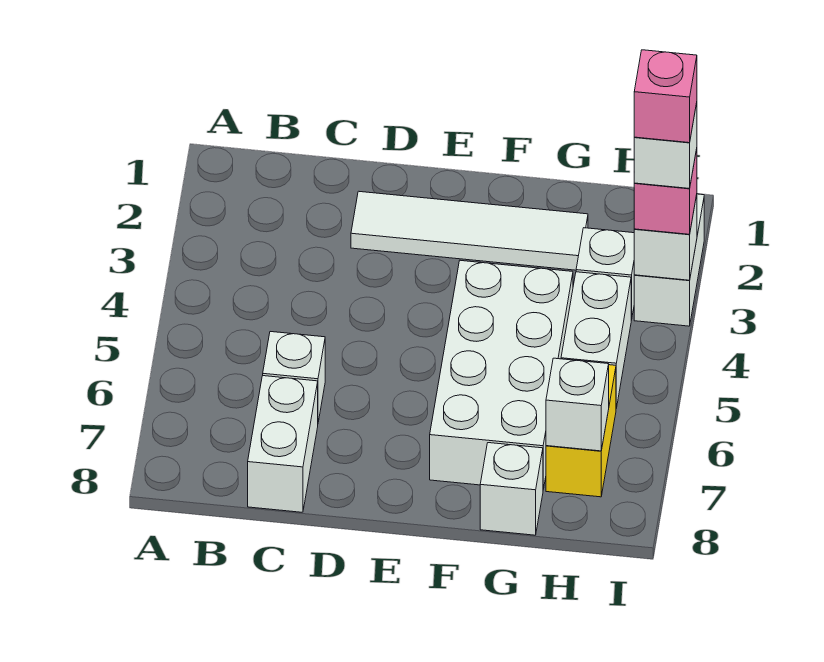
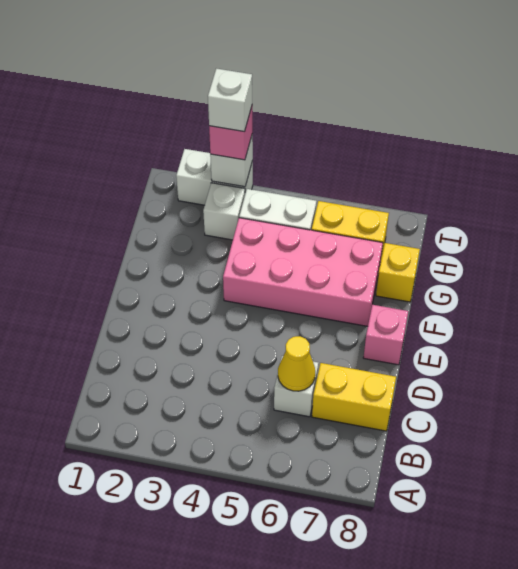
none -> yellow 1x1 cone [278,336,315,391]
white 1x2 brick [248,376,318,512] -> yellow 1x2 brick [312,363,396,431]
white 1x4 tile [351,191,588,270] -> none
white 2x4 brick [430,260,573,489] -> pink 2x4 brick [223,218,383,326]
white 1x1 brick [480,443,543,535] -> yellow 1x1 brick [376,243,420,302]
white 1x1 brick [546,358,609,451] -> none
pink 1x1 brick [634,50,697,143] -> pink 1x1 brick moved to [363,305,408,365]

